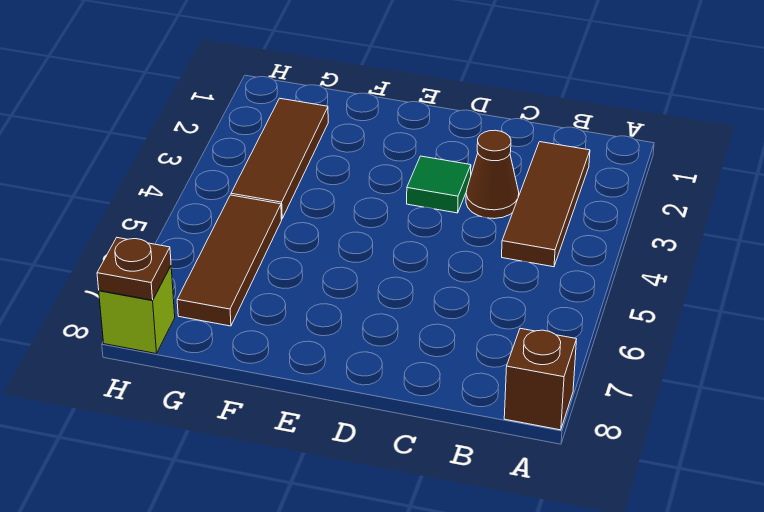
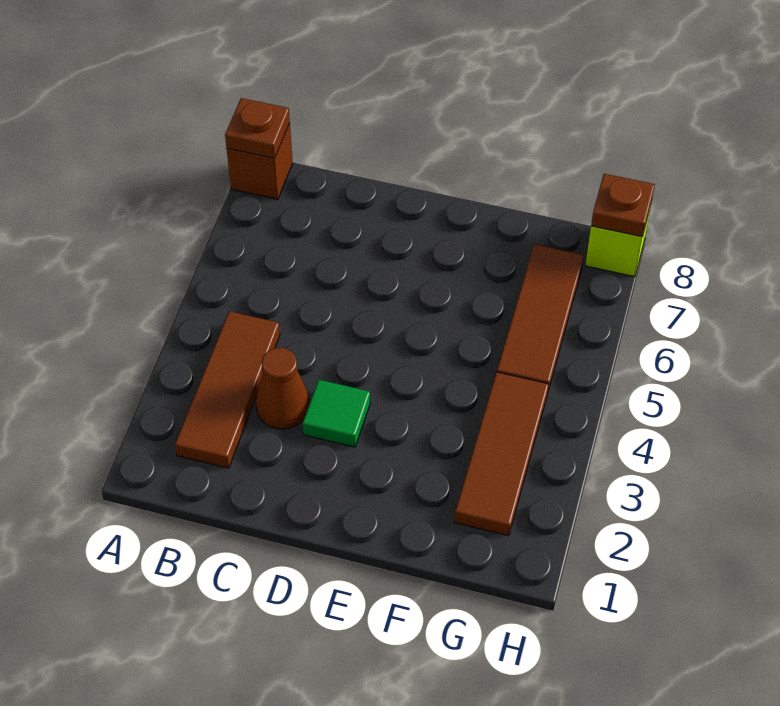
none -> brown 1x1 plate [225,98,290,158]

